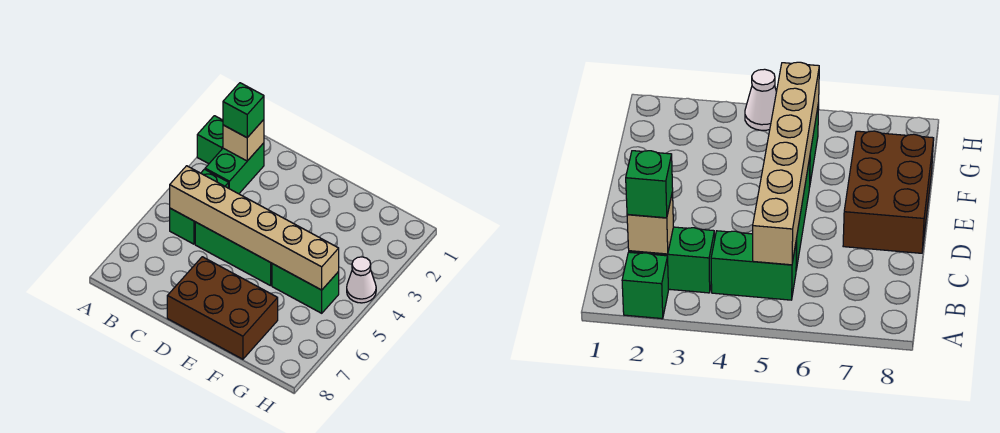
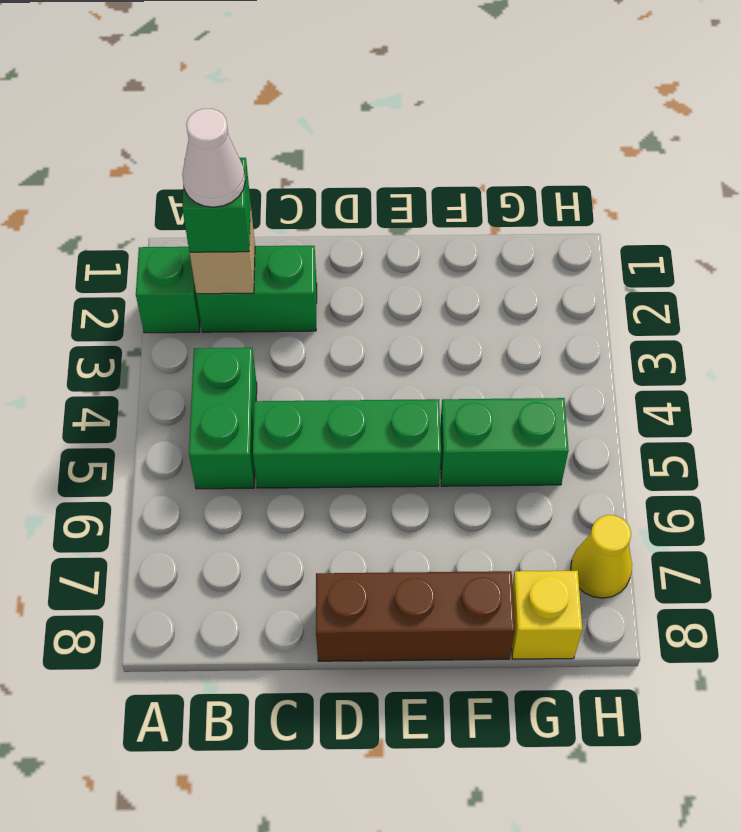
green 1x2 brick [205,143,264,194] -> green 1x2 brick turned to [196,246,317,332]
tan 1x6 brick [170,166,339,290] -> none
brown 2x3 brick [167,257,278,359] -> brown 1x3 brick [316,571,515,661]
none -> yellow 1x1 brick [512,571,582,659]
white 1x1 cone [347,257,376,303] -> white 1x1 cone moved to [182,109,245,207]
none -> yellow 1x1 cone [571,515,632,598]

